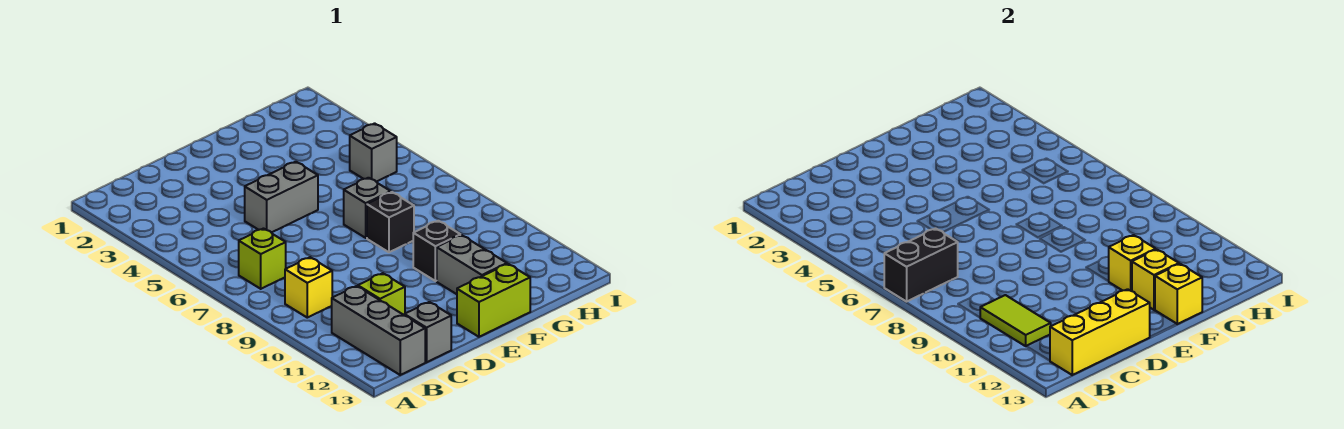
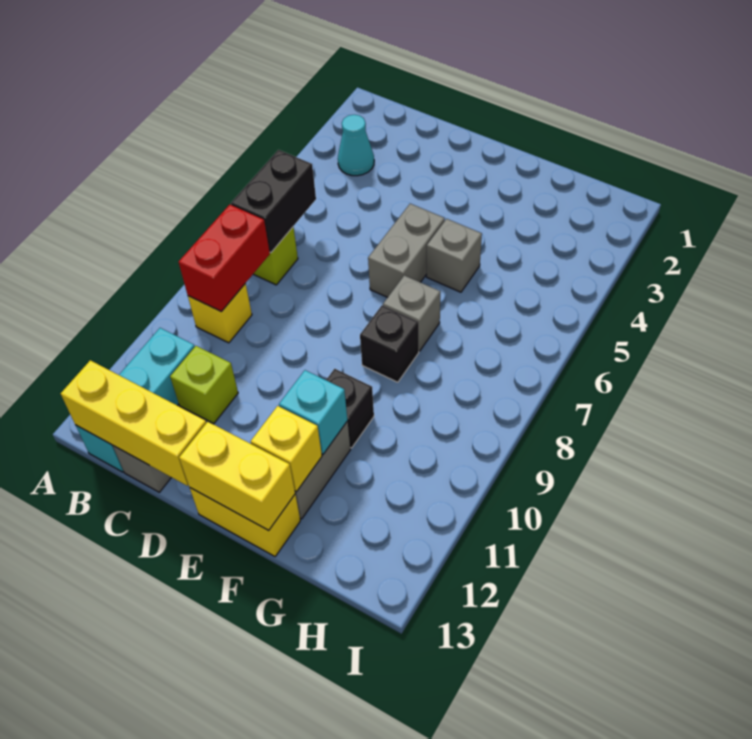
black 1x2 brick [884,229,958,302] -> black 1x2 brick turned to [231,150,316,253]
none -> cyan 1x1 cone [338,115,374,176]
none -> red 1x2 brick [179,205,270,312]
lime 1x2 tile [980,295,1051,346] -> none
grey 1x3 brick [332,286,425,375] -> cyan 1x3 brick [76,328,195,472]
grey 1x2 brick [245,162,318,233] -> grey 1x2 brick turned to [368,203,445,297]
lime 1x2 brick [457,264,530,337] -> yellow 1x2 brick [190,488,300,556]
yellow 1x1 brick [1109,235,1156,291] -> cyan 1x1 brick [279,370,348,454]
yellow 1x1 brick [1155,264,1202,324] -> yellow 1x2 brick [179,422,295,530]
grey 1x1 brick [350,123,397,182] -> grey 1x1 brick moved to [426,219,482,292]

